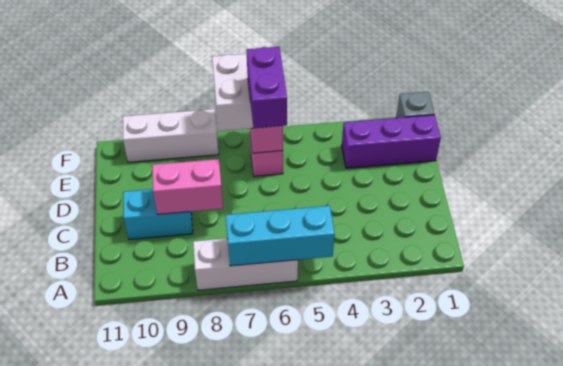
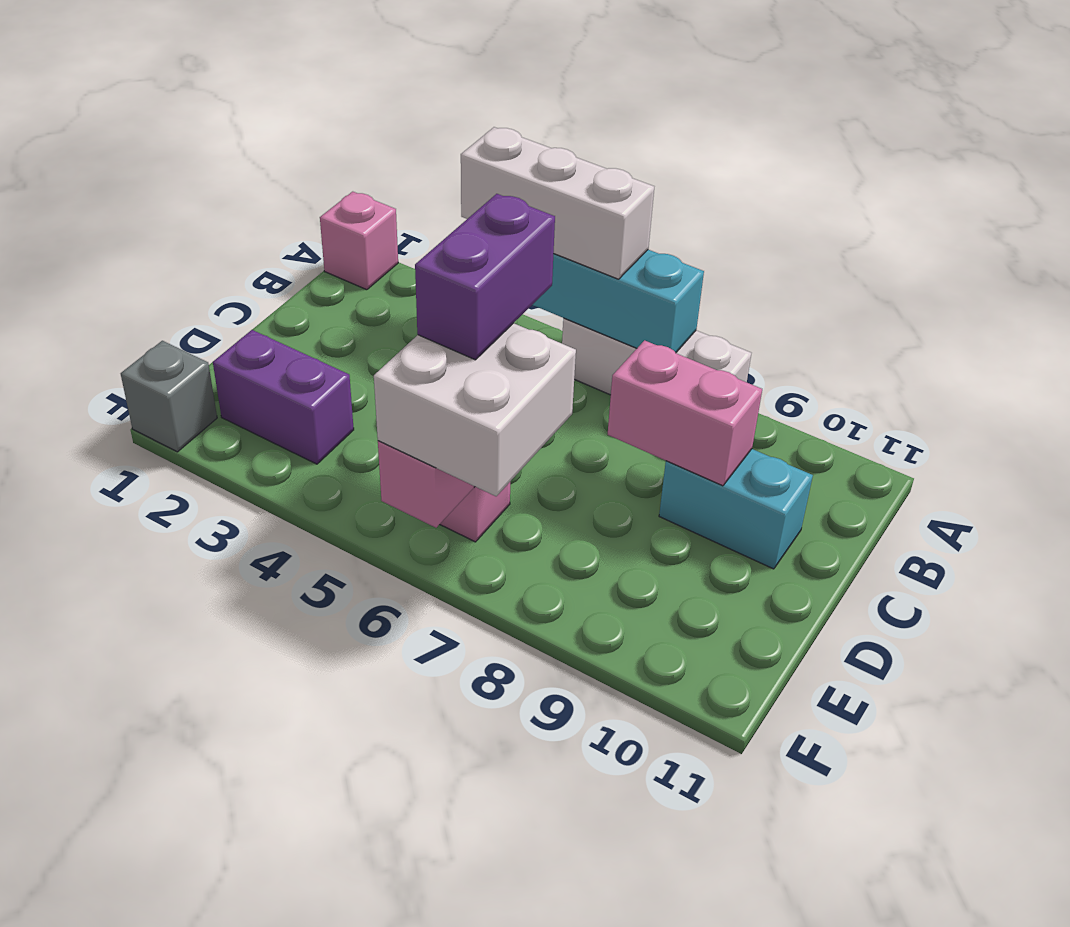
none -> pink 1x1 brick [320,192,398,290]
purple 1x3 brick [342,115,441,168] -> purple 1x2 brick [213,330,354,464]
white 1x3 brick [123,109,219,162] -> white 1x3 brick moved to [461,127,654,279]

